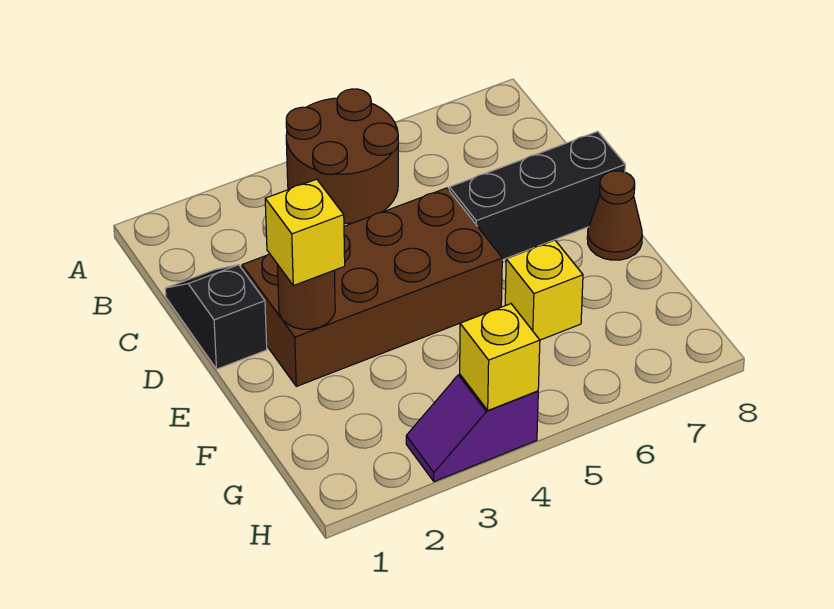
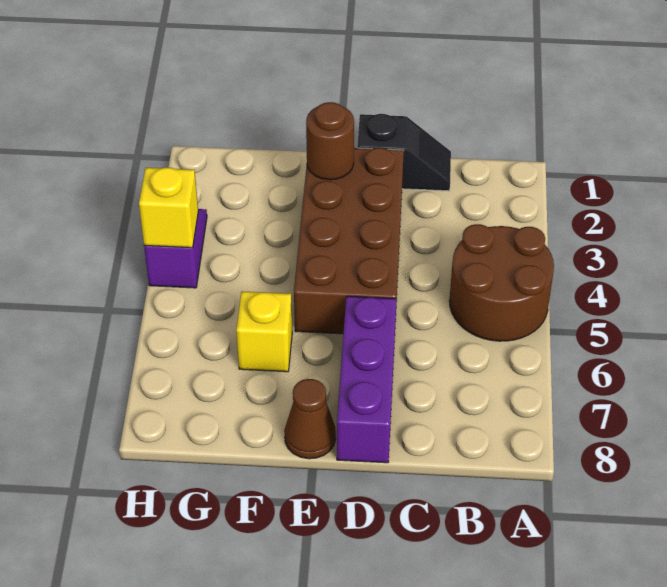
black 1x3 brick [449,131,625,260] -> purple 1x3 brick [337,296,396,463]
yellow 1x1 brick [265,179,345,286] -> none

